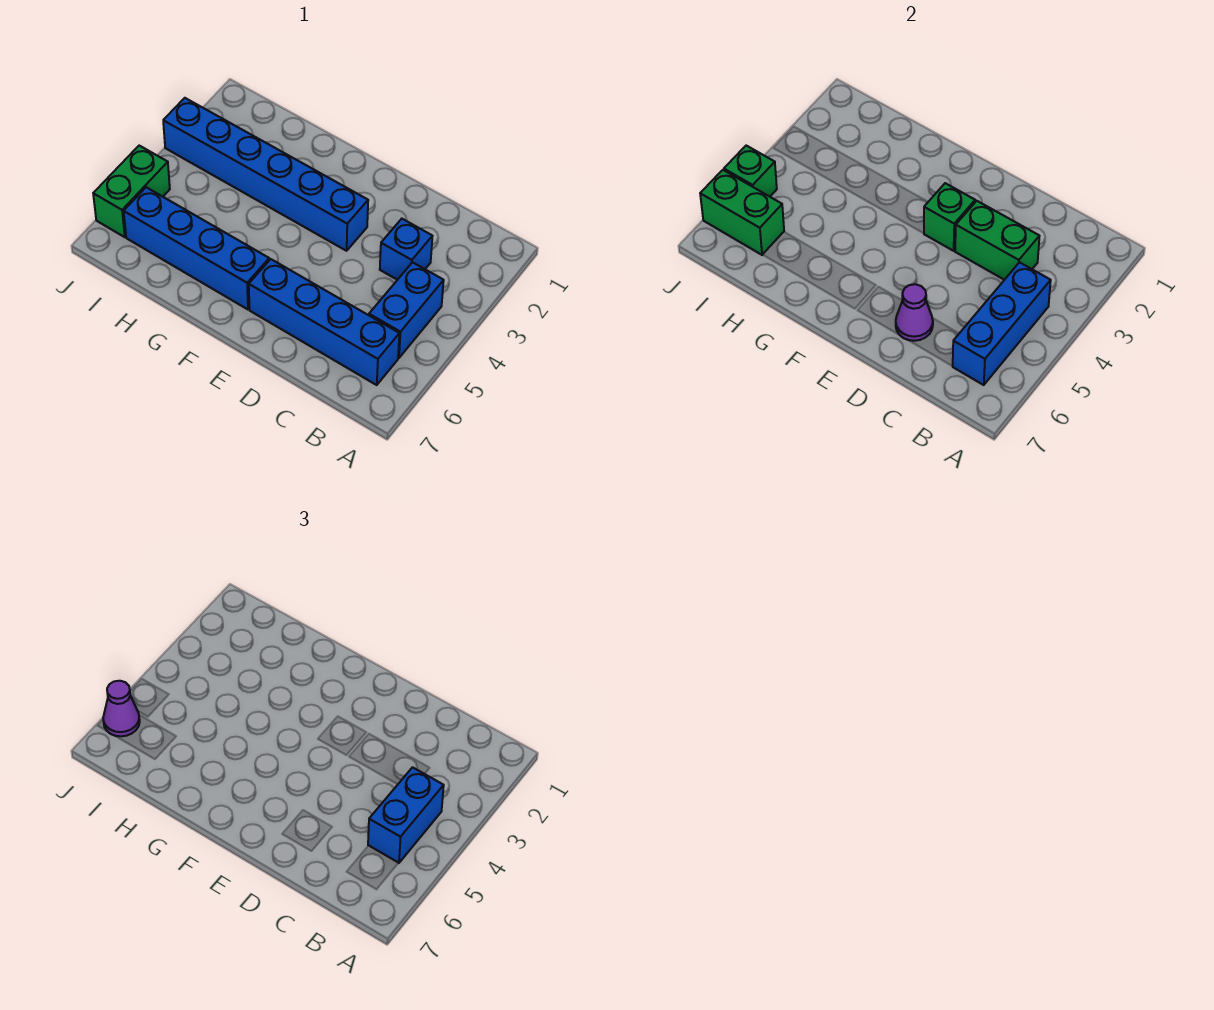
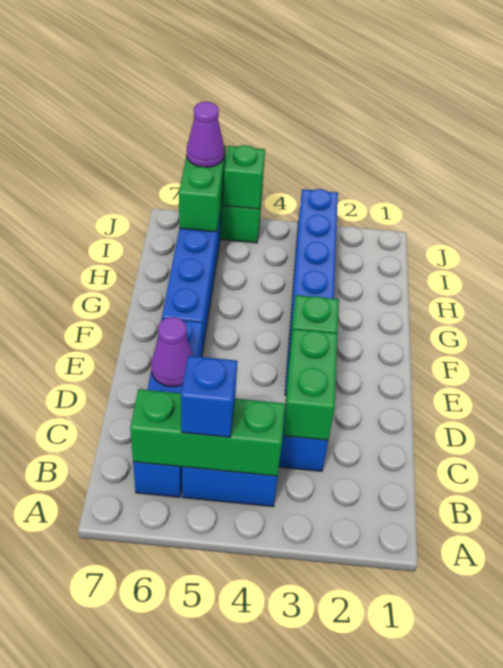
blue 1x3 brick [953,262,1051,385] -> green 1x3 brick [130,389,285,476]
blue 1x2 brick [368,767,444,863] -> blue 1x1 brick [181,356,237,437]

